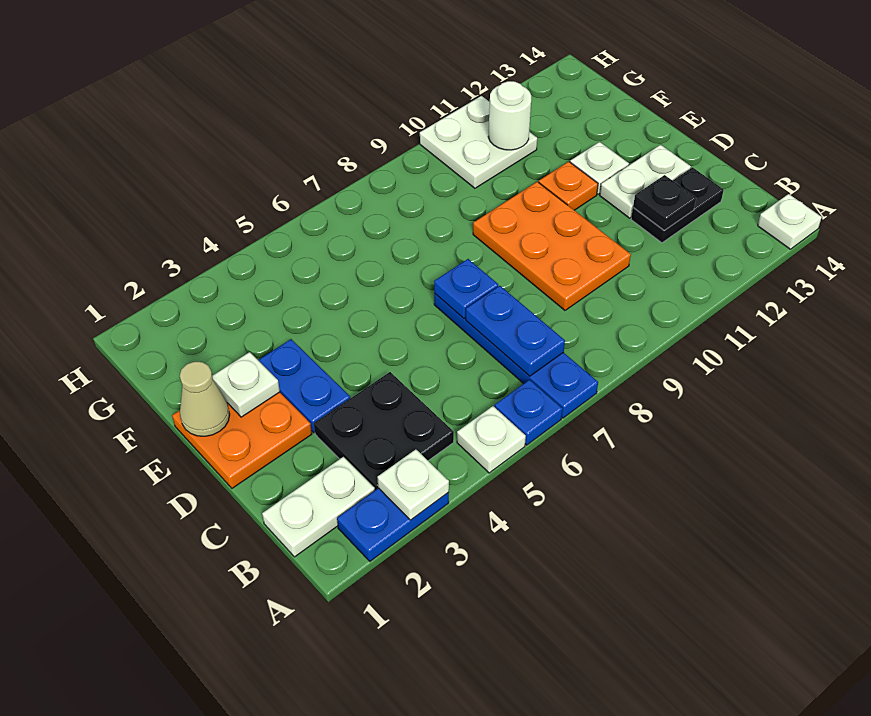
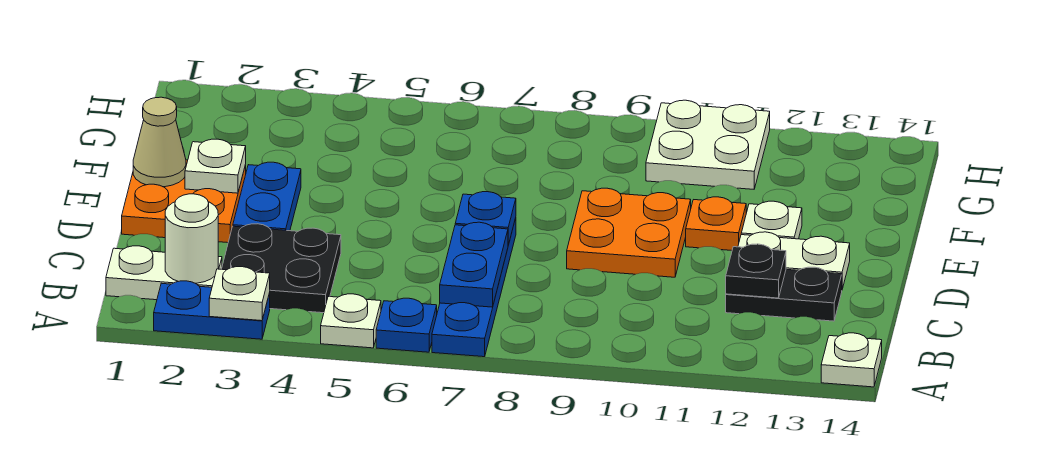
orange 2x3 plate [473,182,631,310] -> orange 2x2 plate [567,188,691,277]
white 1x1 round brick [488,81,531,150] -> white 1x1 round brick moved to [165,194,218,283]

